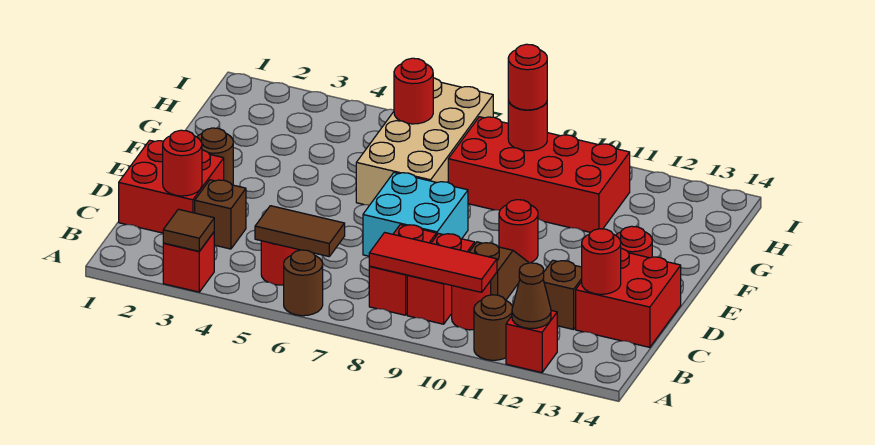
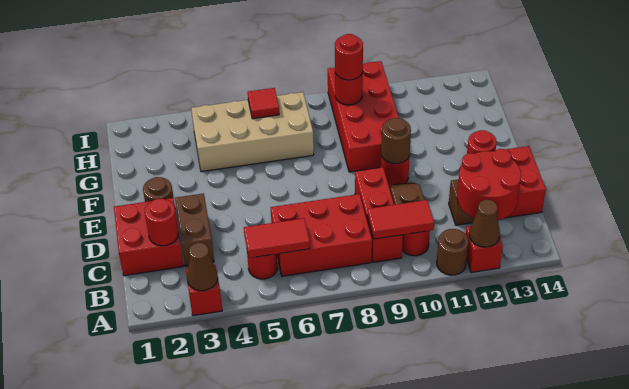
brown 1x1 tile [163,209,214,251] -> brown 1x1 cone [187,243,218,291]
brown 1x1 round brick [284,250,323,316] -> brown 1x1 round brick moved to [381,118,411,164]
brown 1x2 tile [255,206,345,257] -> red 1x2 tile [244,218,310,258]
red 1x2 brick [369,225,436,315] -> red 2x3 brick [271,194,372,276]
red 1x3 tile [369,233,497,292] -> red 1x2 tile [367,200,434,239]
red 1x2 brick [407,234,475,324] -> red 1x3 brick [355,167,403,262]
brown 1x1 brick [195,180,246,249] -> brown 1x2 brick [175,193,214,266]
red 1x1 round brick [582,229,621,294] -> red 2x2 round brick [457,149,521,220]
cyan 2x2 brick [363,173,468,256] -> none
tan 2x4 brick [356,78,493,205] -> tan 2x4 brick turned to [191,92,314,172]
red 2x4 brick [448,117,630,232] -> red 2x4 brick turned to [328,61,399,172]
red 1x1 round brick [394,58,433,124] -> red 1x1 tile [248,88,279,119]

